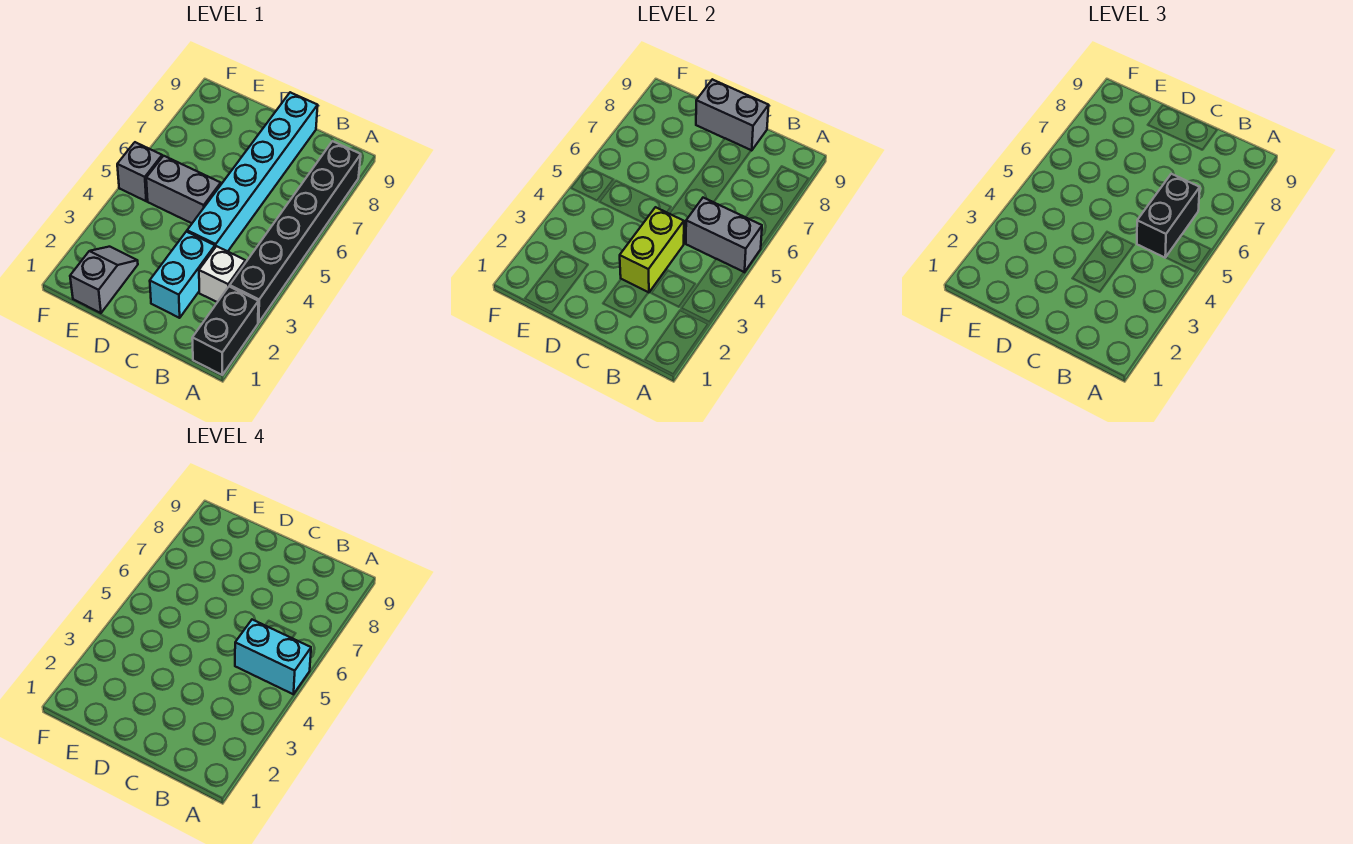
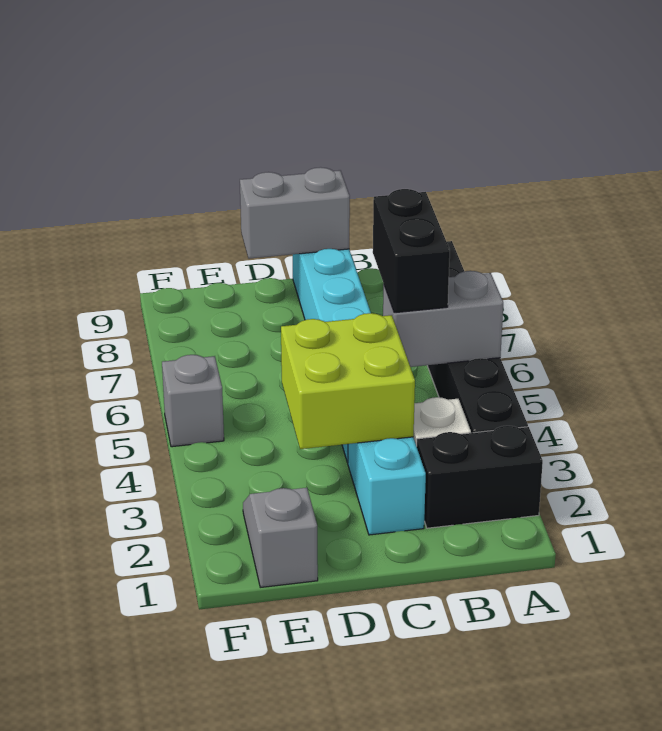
black 1x2 brick [192,286,258,375] -> black 1x2 brick turned to [417,426,543,528]
cyan 1x2 brick [235,620,311,694] -> none
lime 1x2 brick [620,207,684,293] -> lime 2x2 brick [281,313,415,449]
grey 1x2 brick [146,156,221,223] -> none

